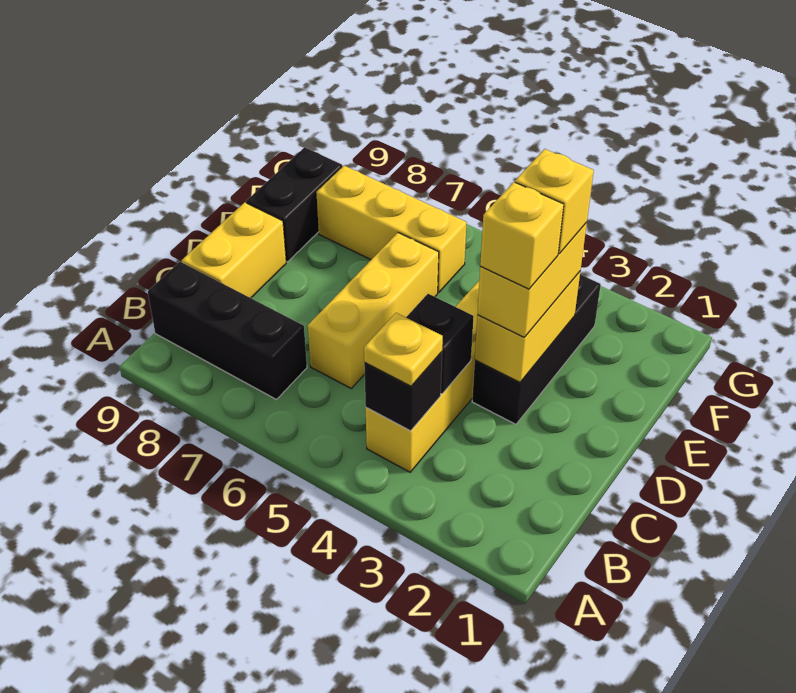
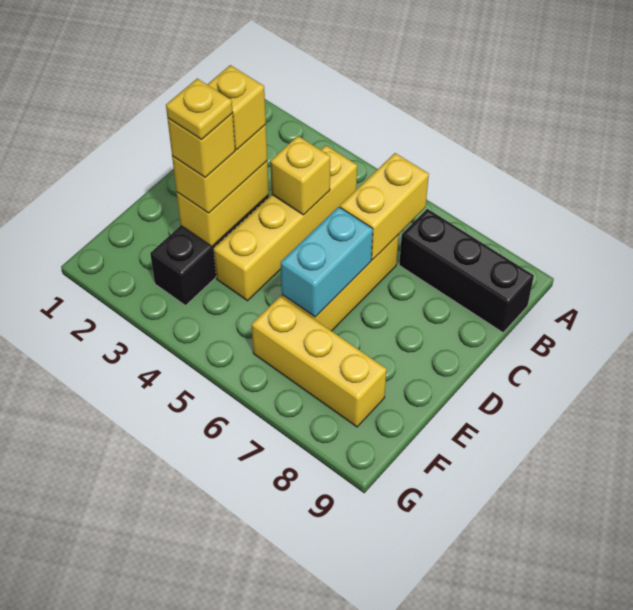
black 1x1 brick [364,352,442,431] -> none
yellow 1x1 plate [364,313,443,386] -> yellow 1x1 plate moved to [166,79,233,139]
black 1x1 brick [406,294,474,394] -> yellow 1x1 brick [270,136,330,215]
yellow 1x2 brick [182,202,286,298] -> yellow 1x2 brick moved to [340,153,429,260]
none -> cyan 1x2 brick [281,207,373,317]
black 1x2 brick [246,147,342,262] -> none

